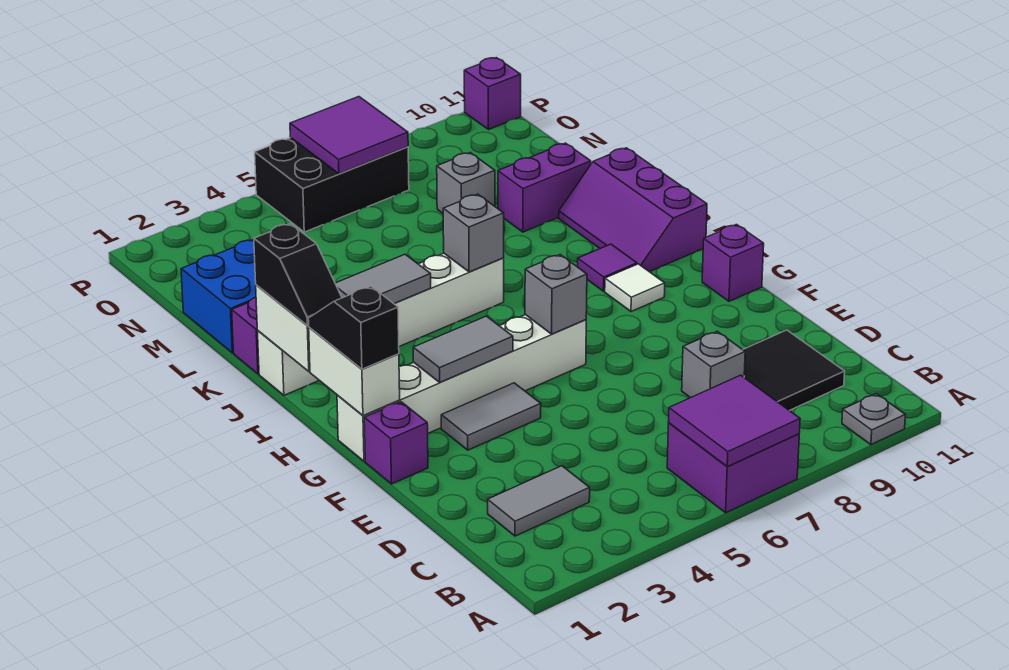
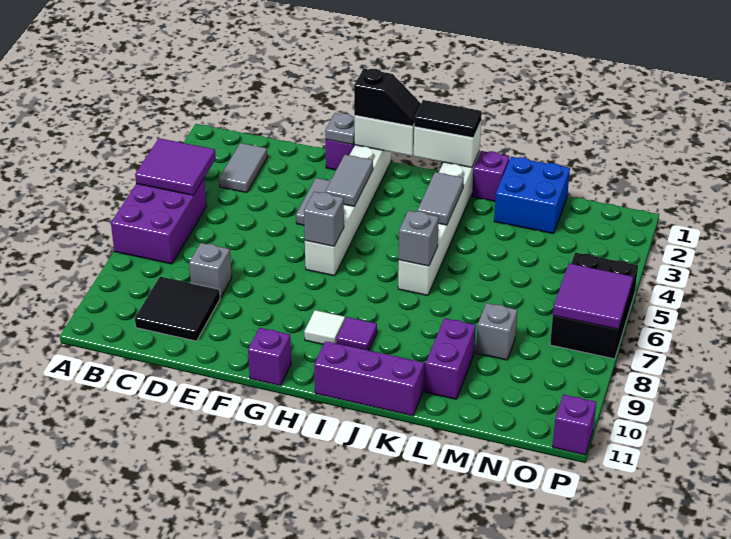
purple 2x2 brick [667,423,799,513] -> purple 2x3 brick [111,178,207,264]
purple 2x2 tile [668,375,800,467] -> purple 2x2 tile moved to [135,138,216,195]
grey 1x1 plate [842,394,905,445] -> grey 1x1 plate moved to [325,113,355,145]
black 1x2 slope [254,224,342,326] -> black 1x2 tile [414,100,482,138]

